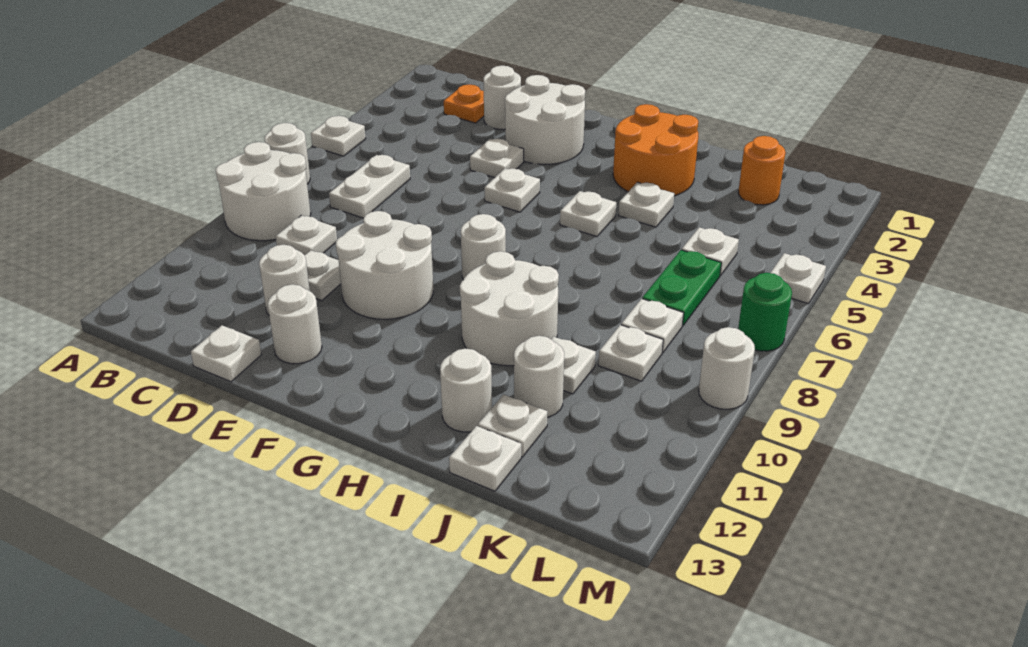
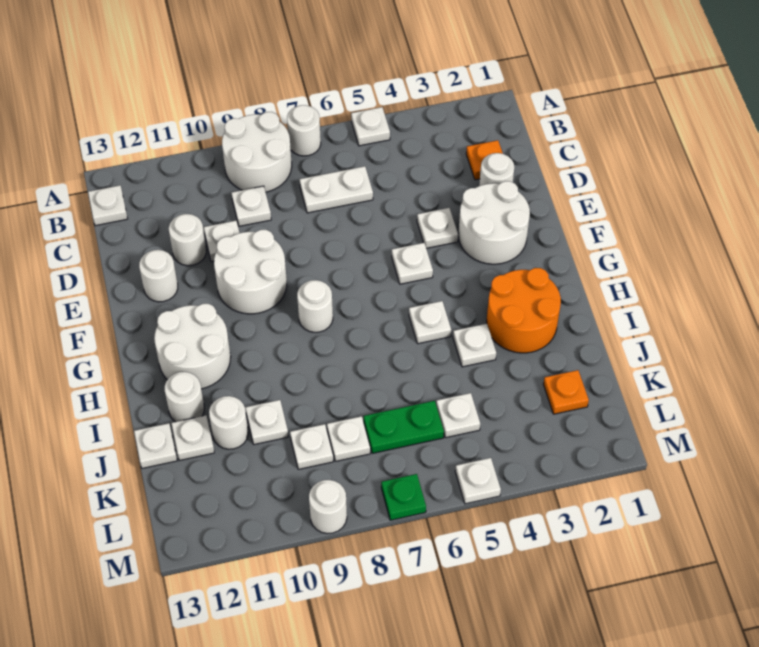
white 1x1 plate [191,325,261,382] -> white 1x1 plate moved to [88,185,128,226]
white 2x2 round brick [460,251,559,366] -> white 2x2 round brick moved to [154,304,231,389]
orange 1x1 round brick [738,136,786,205] -> orange 1x1 plate [543,370,589,414]
green 1x1 round brick [738,273,792,351] -> green 1x1 plate [381,474,426,520]

